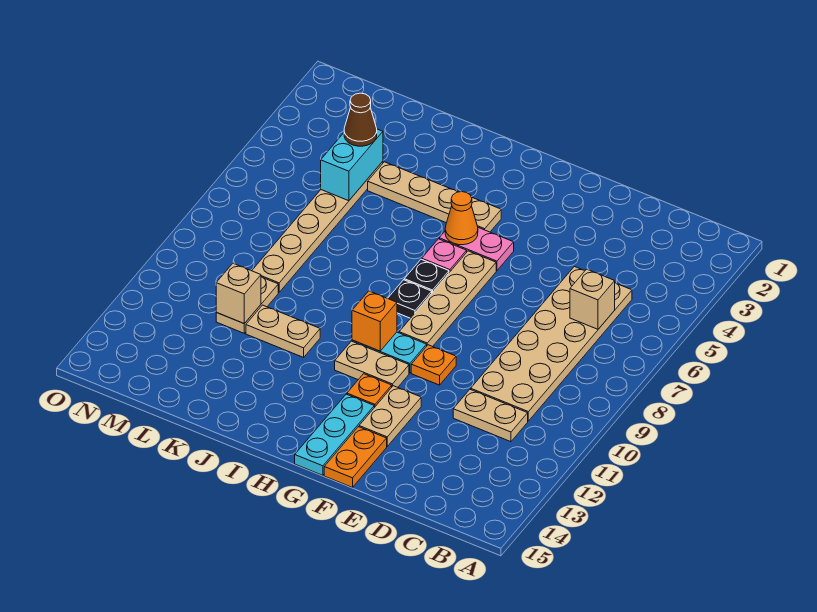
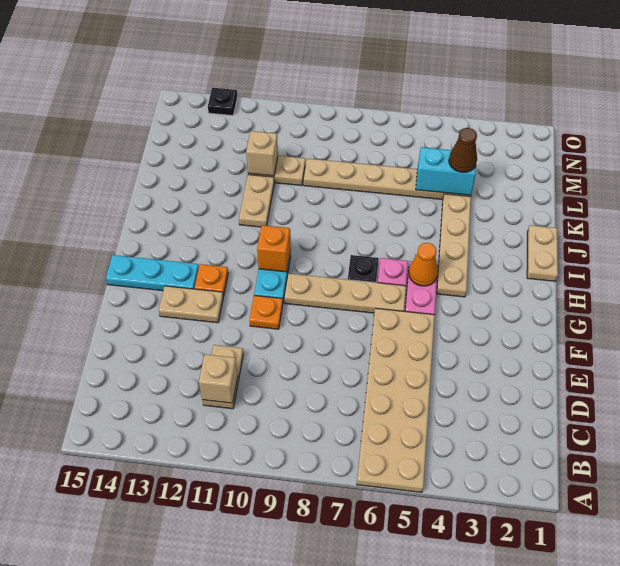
tan 2x6 plate [471,267,632,421] -> tan 2x6 plate turned to [357,308,435,492]
tan 1x1 brick [570,269,615,329] -> tan 1x1 brick moved to [199,354,238,403]
orange 1x2 plate [324,427,387,487] -> none
tan 1x2 plate [335,341,409,387] -> tan 1x2 plate moved to [527,225,558,281]
black 1x1 plate [388,280,432,318] -> black 1x1 plate moved to [208,88,237,115]

